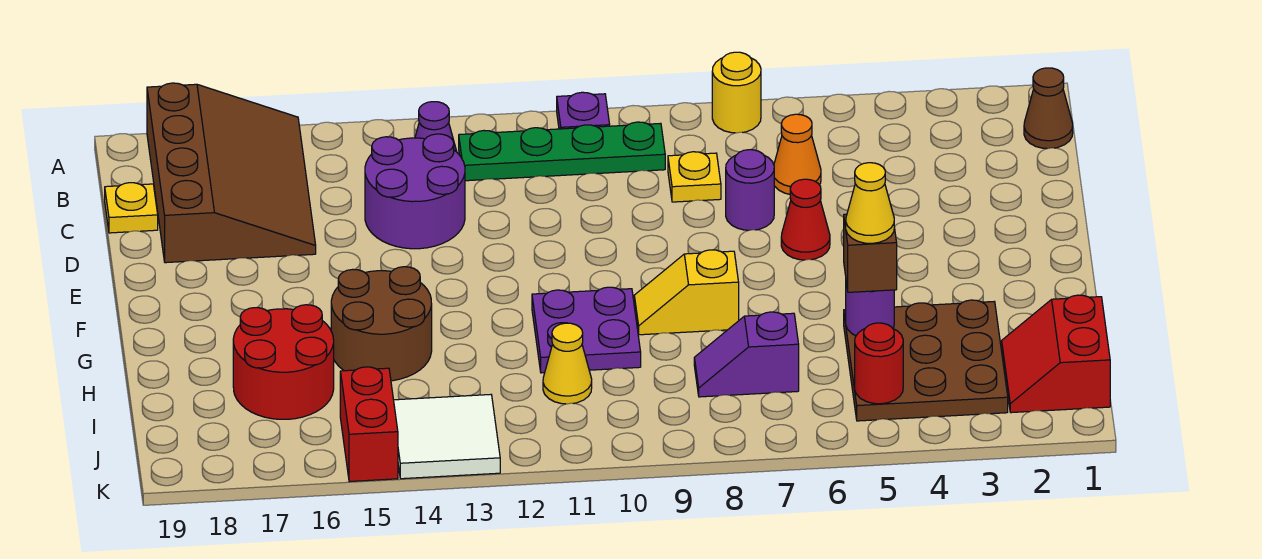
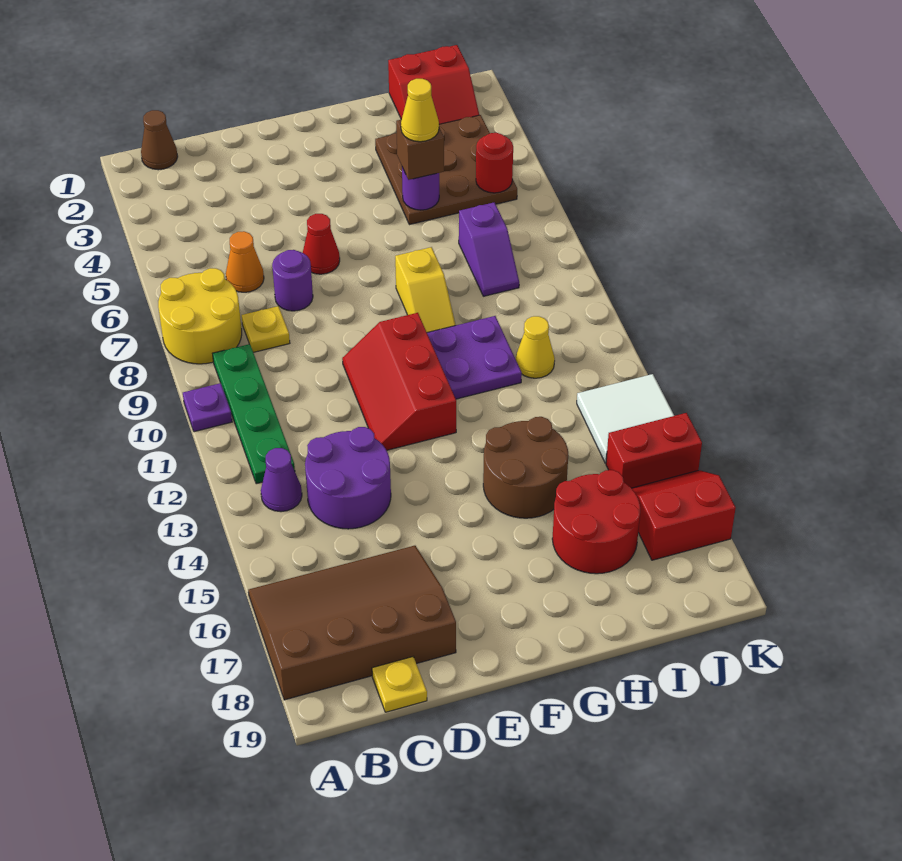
yellow 1x1 round brick [712,52,761,133] -> yellow 2x2 round brick [158,268,242,364]
none -> red 2x3 slope [342,313,456,450]
none -> red 2x2 slope [632,470,736,560]

